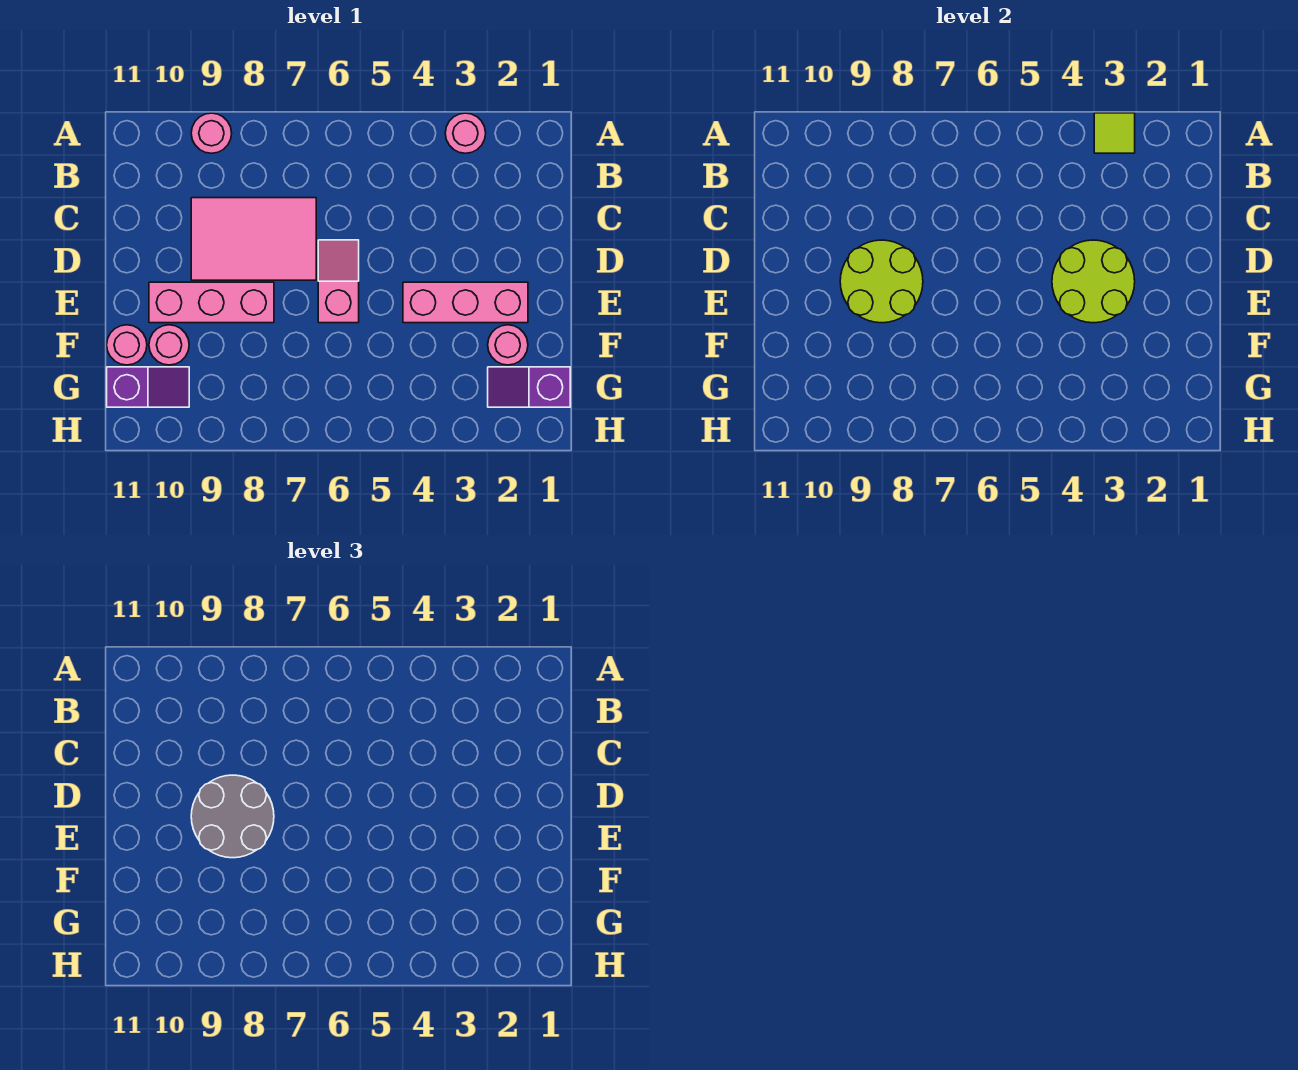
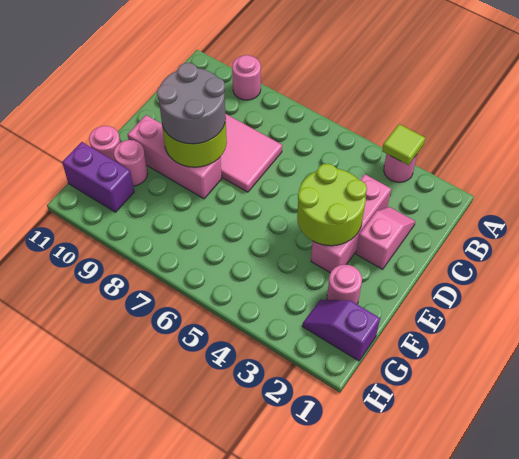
pink 1x2 slope [318,240,359,323] -> pink 1x2 slope moved to [356,207,415,269]
pink 1x3 brick [403,282,528,323] -> pink 1x3 brick turned to [311,174,391,273]
purple 1x2 slope [107,367,189,407] -> purple 1x2 brick [62,142,134,212]

